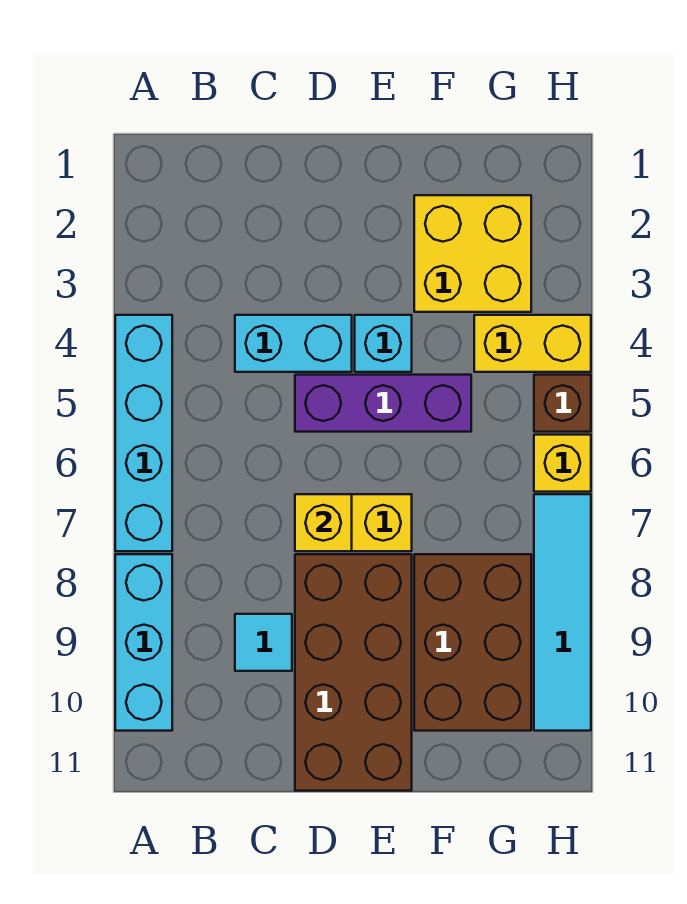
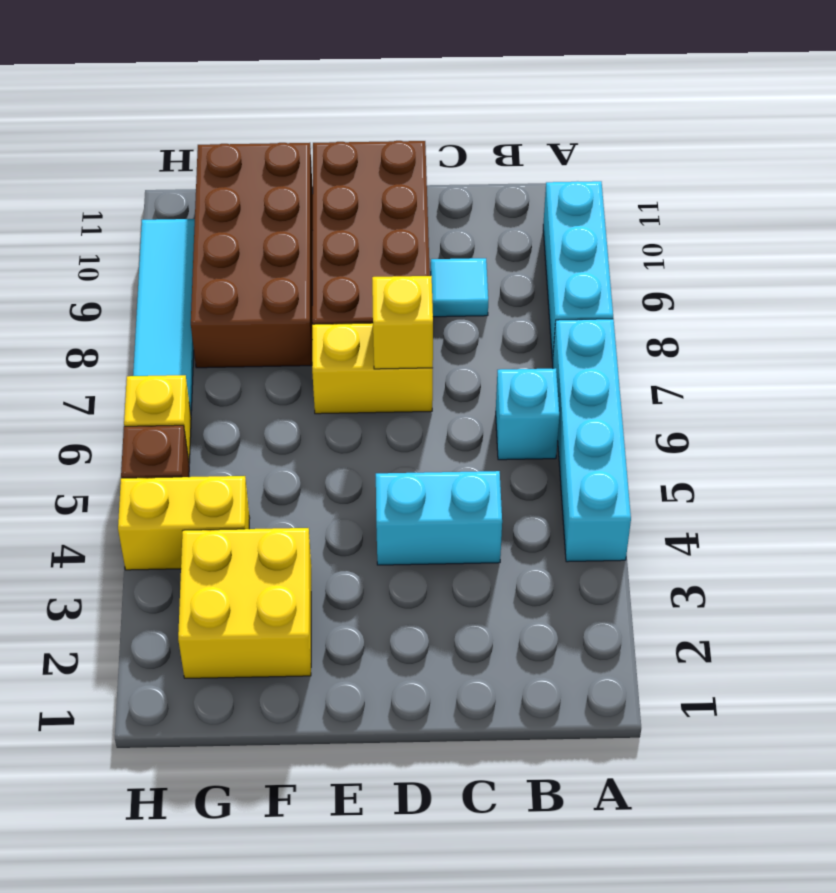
purple 1x3 brick [295,375,471,432] -> none
cyan 1x1 brick [355,315,412,372] -> cyan 1x1 brick moved to [496,368,559,460]
brown 2x3 brick [414,554,531,731] -> brown 2x4 brick [191,143,313,368]

